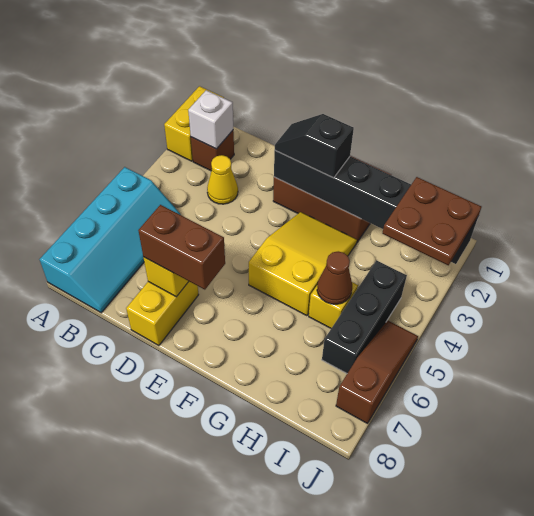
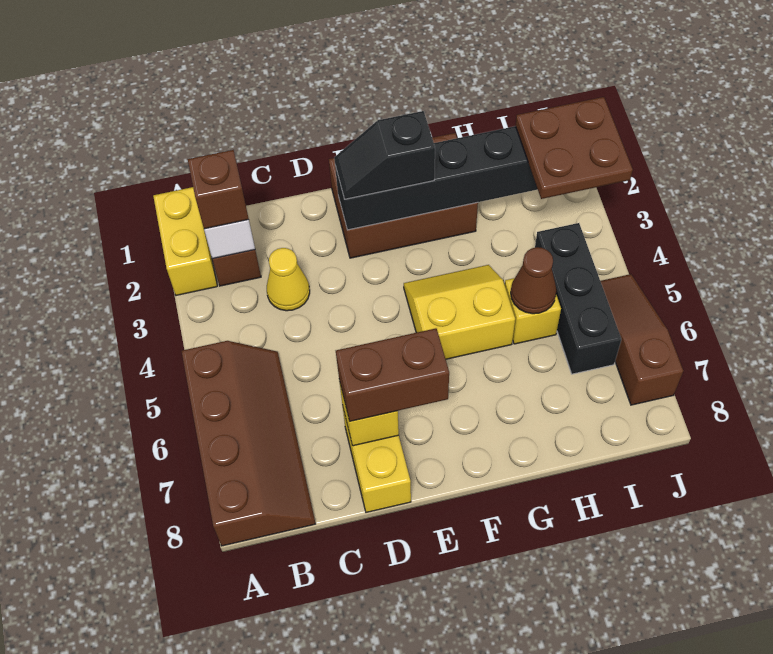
cyan 2x4 slope [40,167,181,313] -> brown 2x4 slope [182,341,316,546]
none -> brown 1x1 brick [188,150,249,229]
yellow 2x3 slope [249,212,357,316] -> yellow 2x2 slope [404,265,515,359]

